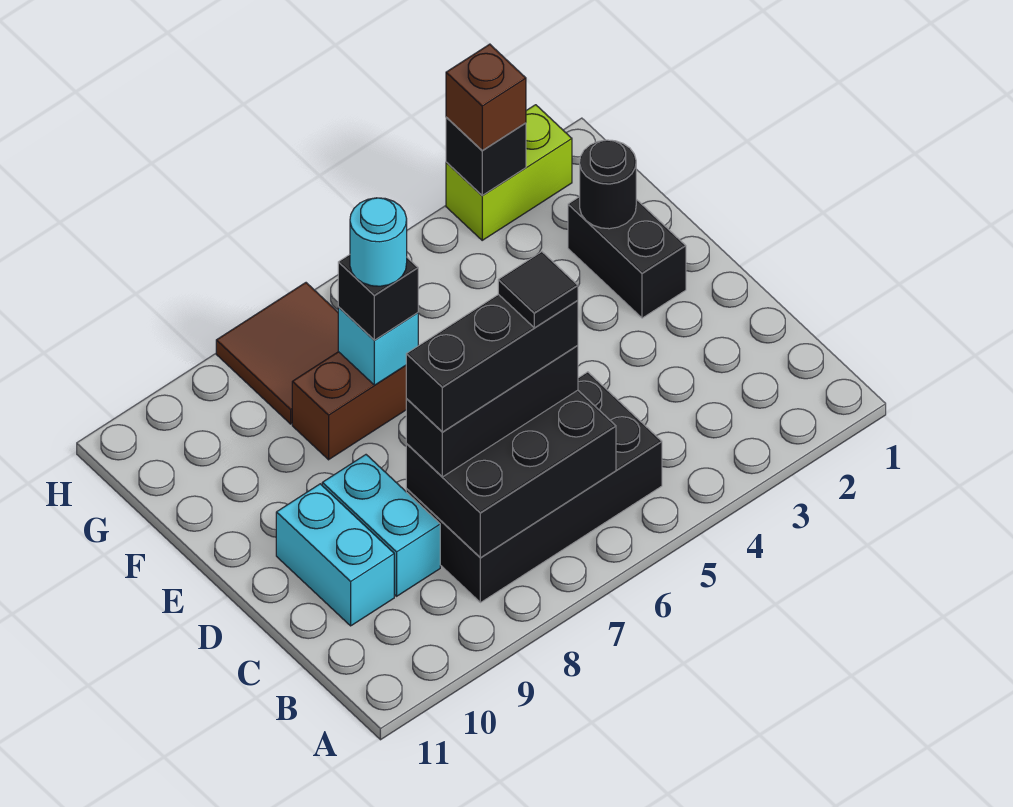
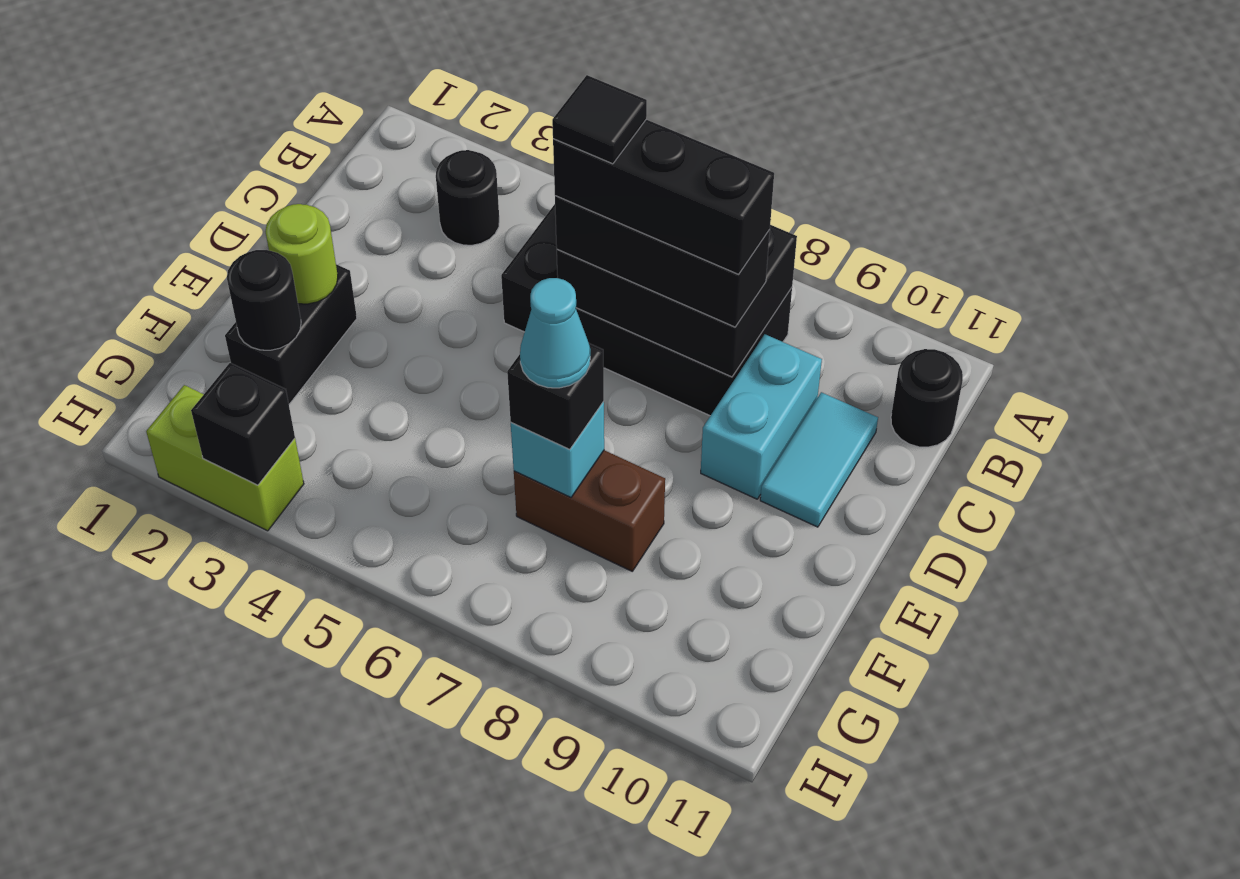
none -> black 1x1 round brick [436,150,499,245]
none -> black 1x1 round brick [891,349,963,447]
cyan 1x2 brick [276,484,394,626] -> cyan 1x2 tile [760,392,878,527]
none -> lime 1x1 round brick [265,204,338,304]
cyan 1x1 round brick [350,198,407,286] -> cyan 1x1 cone [520,278,590,388]
brown 2x2 tile [216,283,338,424] -> none
brown 1x1 brick [446,44,526,151] -> none

